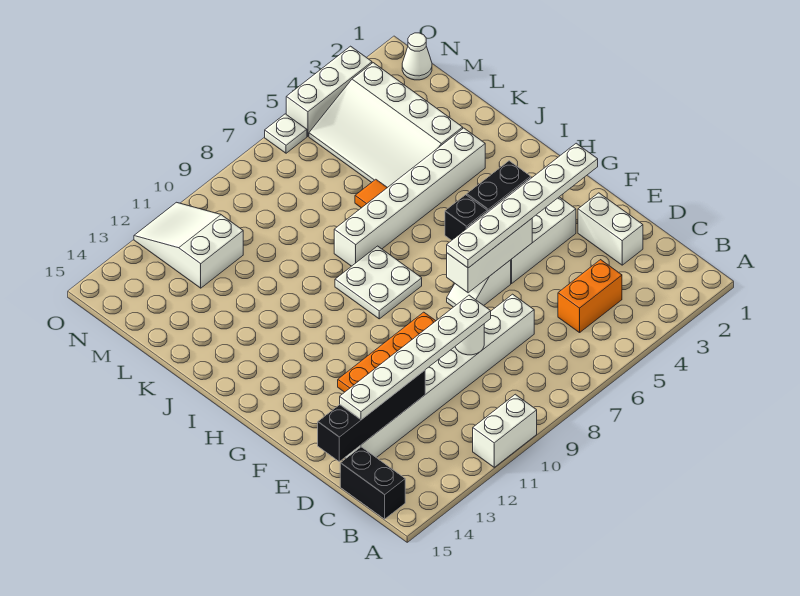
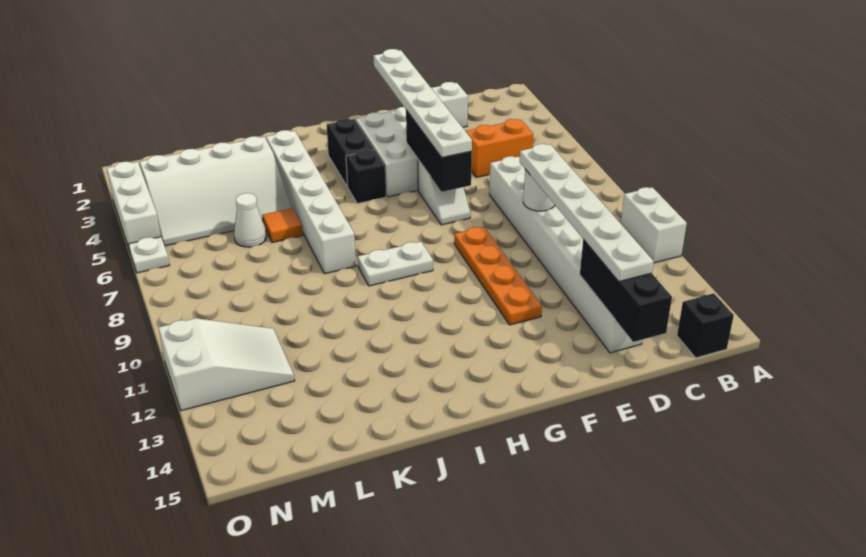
black 1x2 brick [340,447,405,519] -> black 1x1 brick [677,293,734,358]
orange 1x2 brick [558,260,622,333] -> orange 1x2 brick turned to [466,119,534,177]
black 1x4 brick [318,370,425,461] -> black 1x3 brick [580,240,672,342]
white 1x3 brick [447,219,532,293] -> black 1x3 brick [406,110,472,192]
white 2x2 plate [335,246,422,319] -> white 1x2 plate [358,242,433,286]
white 2x3 slope [134,202,243,288] -> white 2x3 slope turned to [159,318,295,411]
white 1x1 cone [402,33,432,80] -> white 1x1 cone moved to [234,193,267,247]

